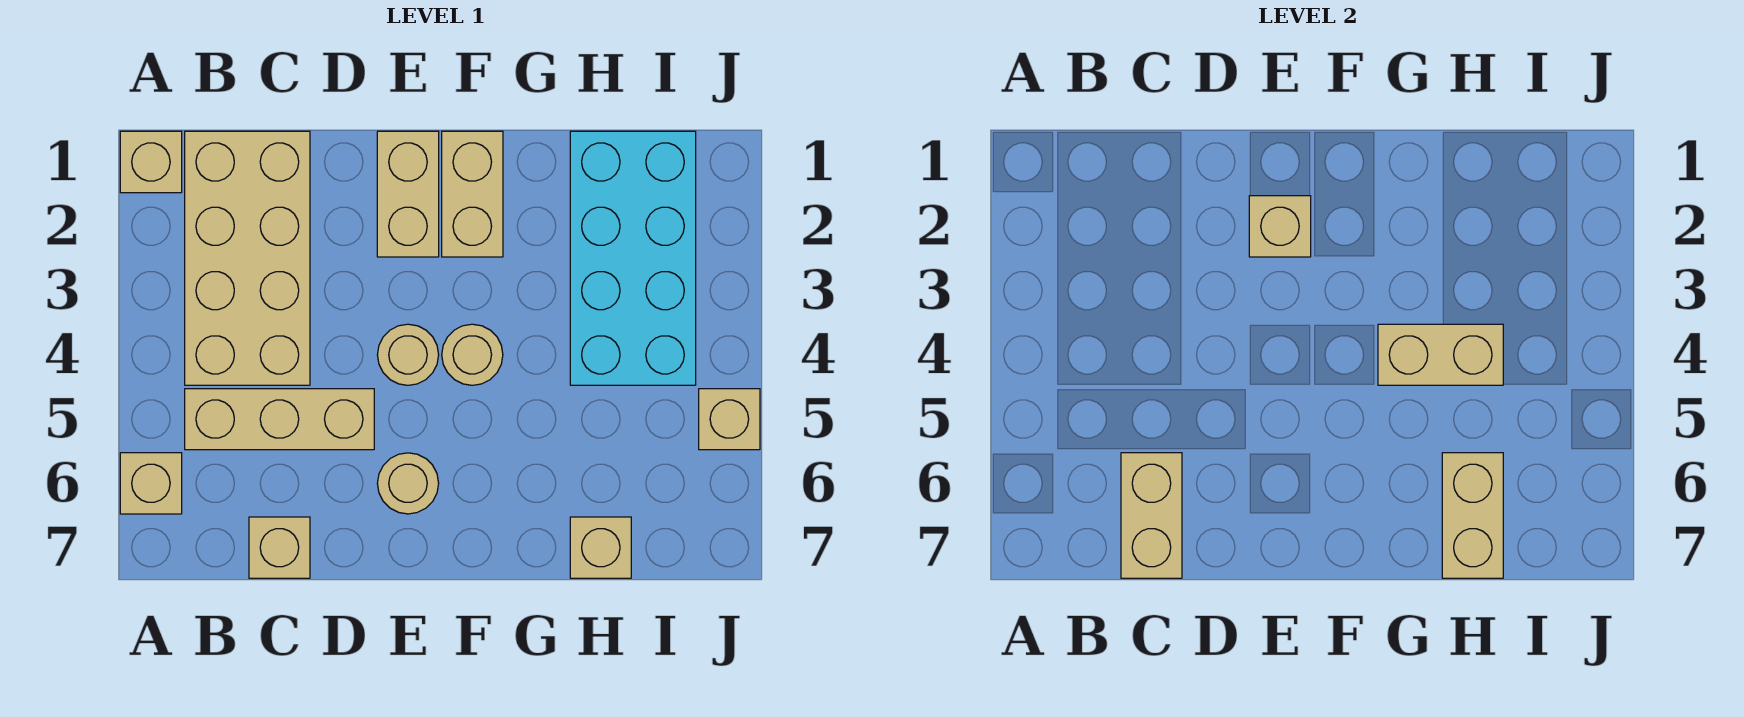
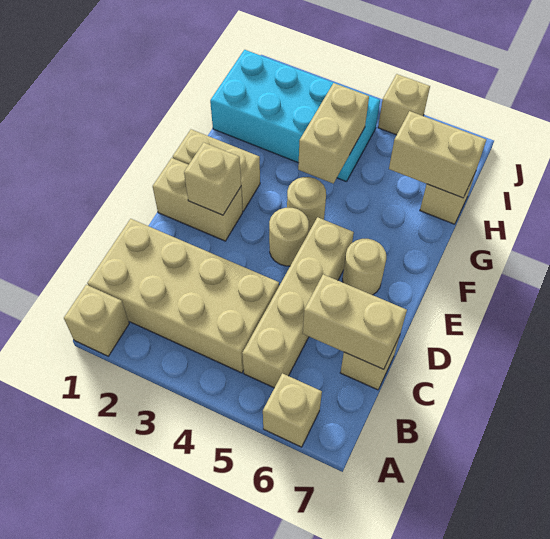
tan 1x3 brick [185,389,374,450] -> tan 1x4 brick [242,217,354,388]

